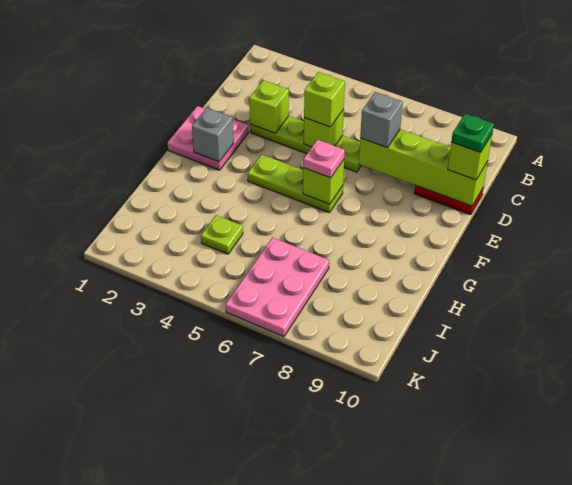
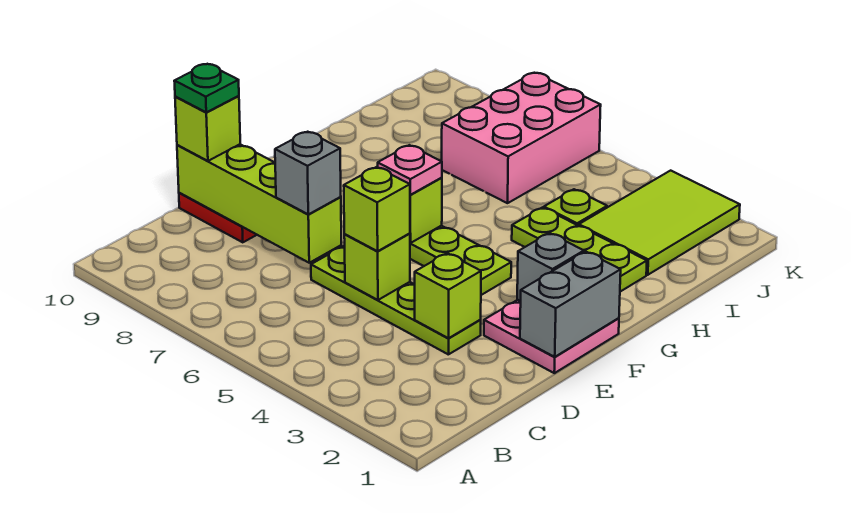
none -> grey 1x2 brick [520,251,621,357]
none -> lime 1x3 plate [512,208,647,292]
none -> lime 2x3 tile [579,171,740,275]
pink 2x3 plate [226,238,329,337] -> pink 2x3 brick [442,73,601,203]

